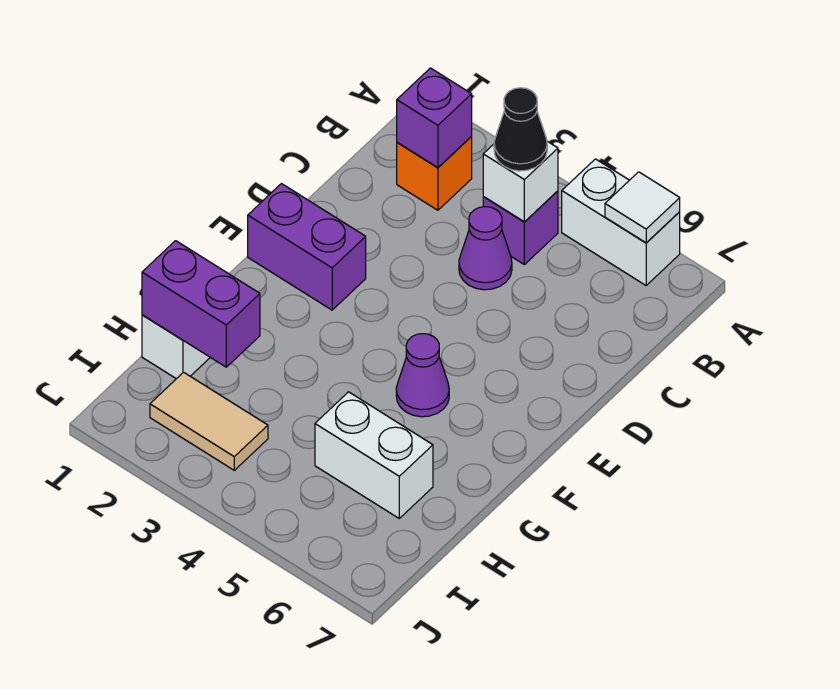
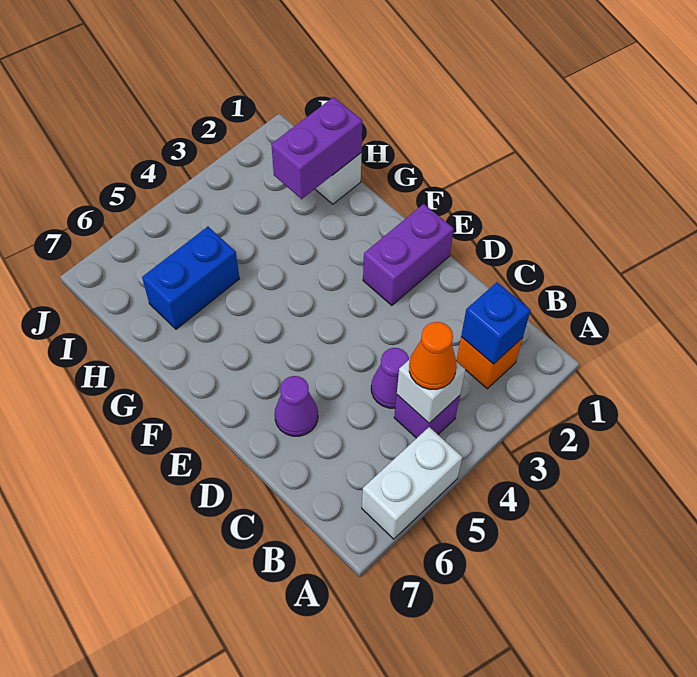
white 1x1 tile [605,172,680,243] -> none
purple 1x1 brick [397,68,472,167] -> blue 1x1 brick [461,282,531,364]
black 1x1 cone [494,88,547,171] -> orange 1x1 cone [409,322,457,389]
purple 1x1 cone [396,334,449,417] -> purple 1x1 cone moved to [275,376,318,436]
white 1x2 brick [315,392,433,518] -> blue 1x2 brick [142,227,239,329]
tan 1x2 tile [150,372,268,470] -> none

